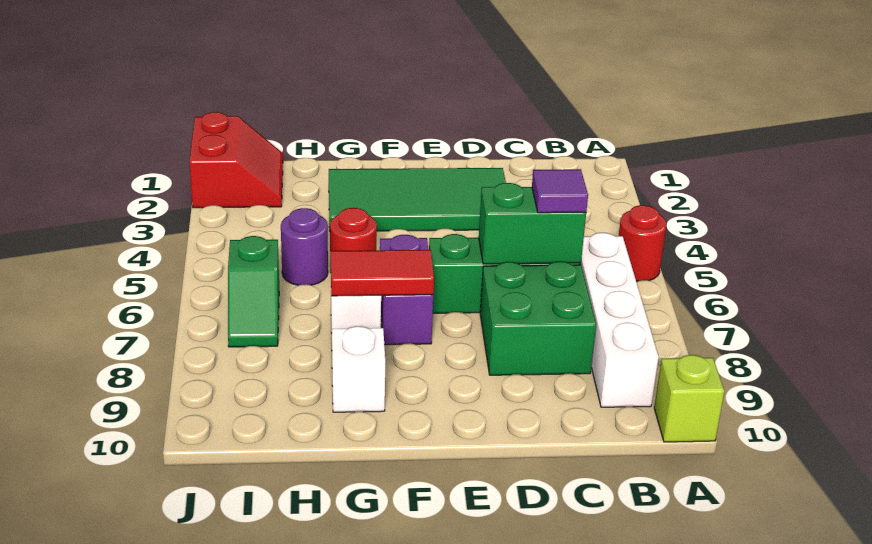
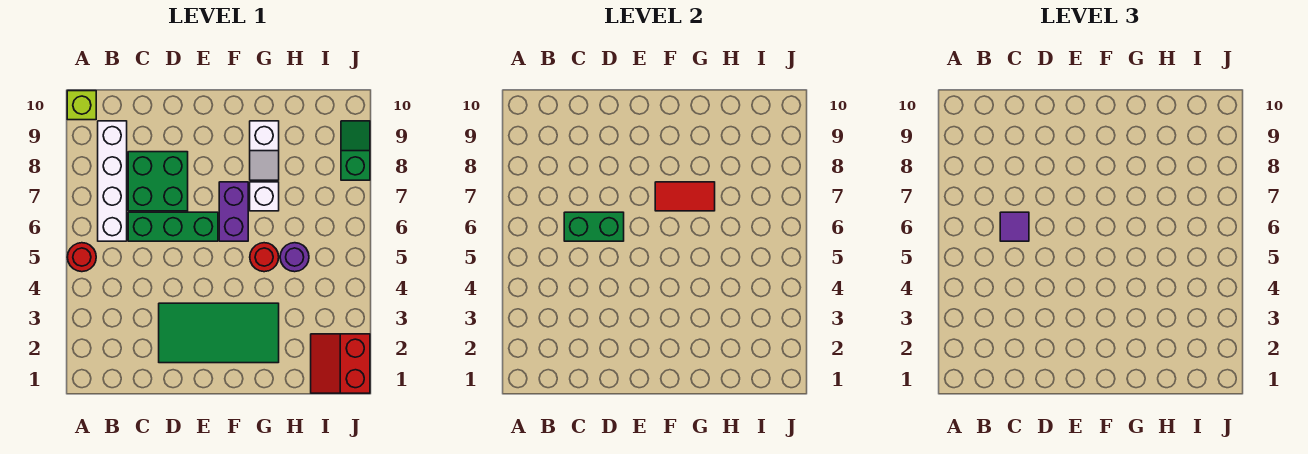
green 1x2 slope [228,236,279,347] -> green 1x2 slope moved to [341,121,370,180]

